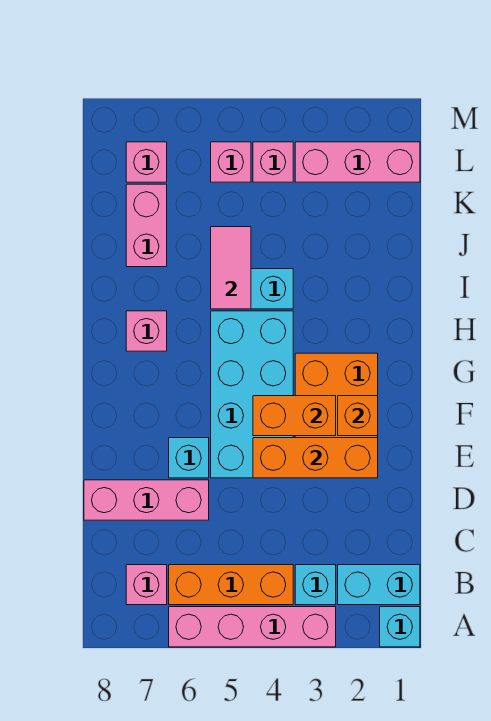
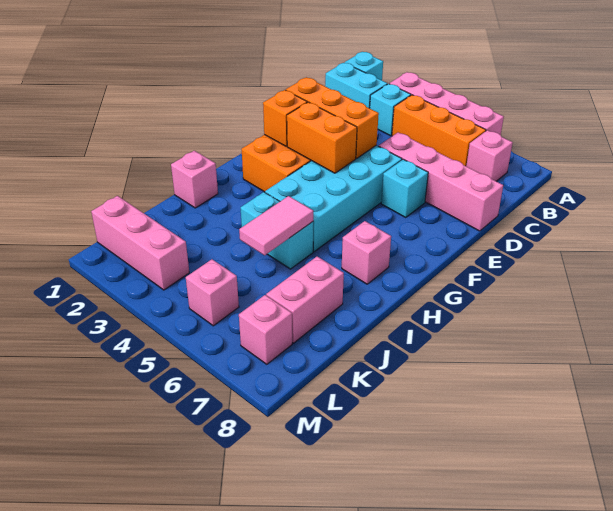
pink 1x3 brick [84,480,209,520] -> pink 1x4 brick [379,132,503,231]
pink 1x1 brick [253,142,293,182] -> pink 1x1 brick moved to [171,151,218,208]

